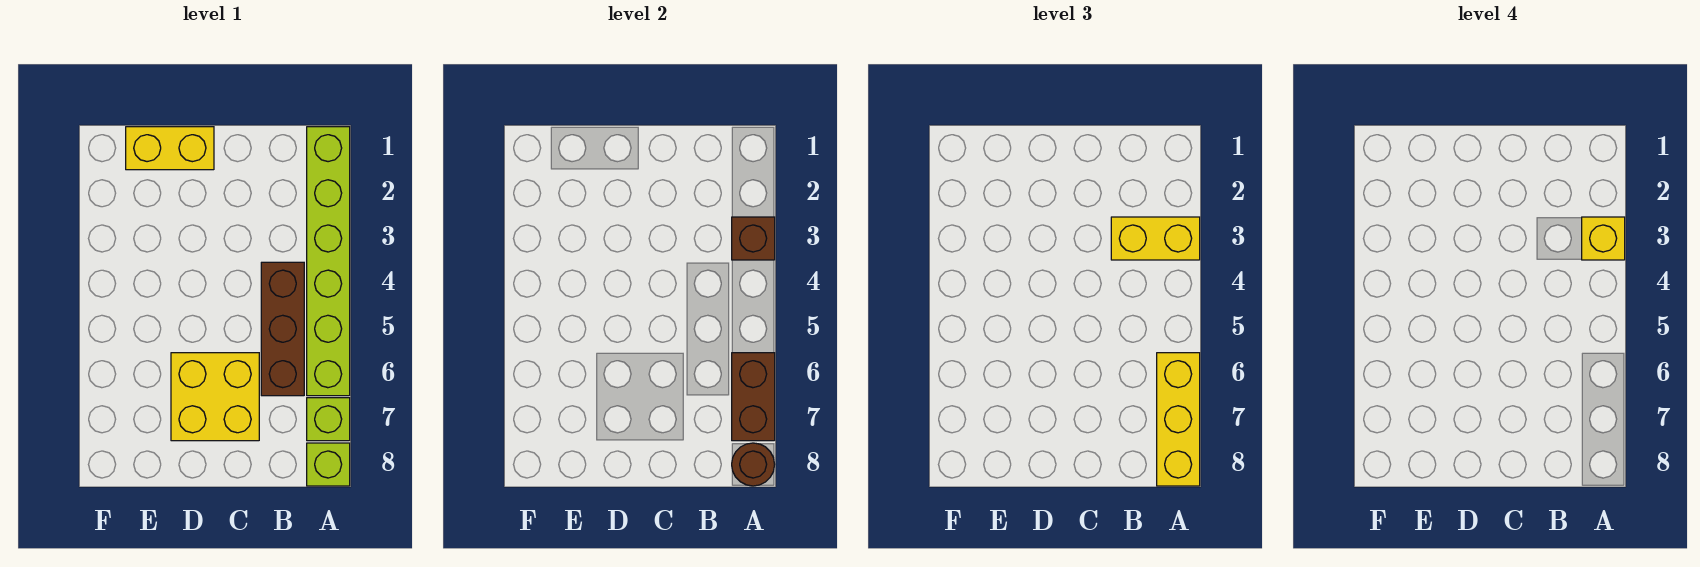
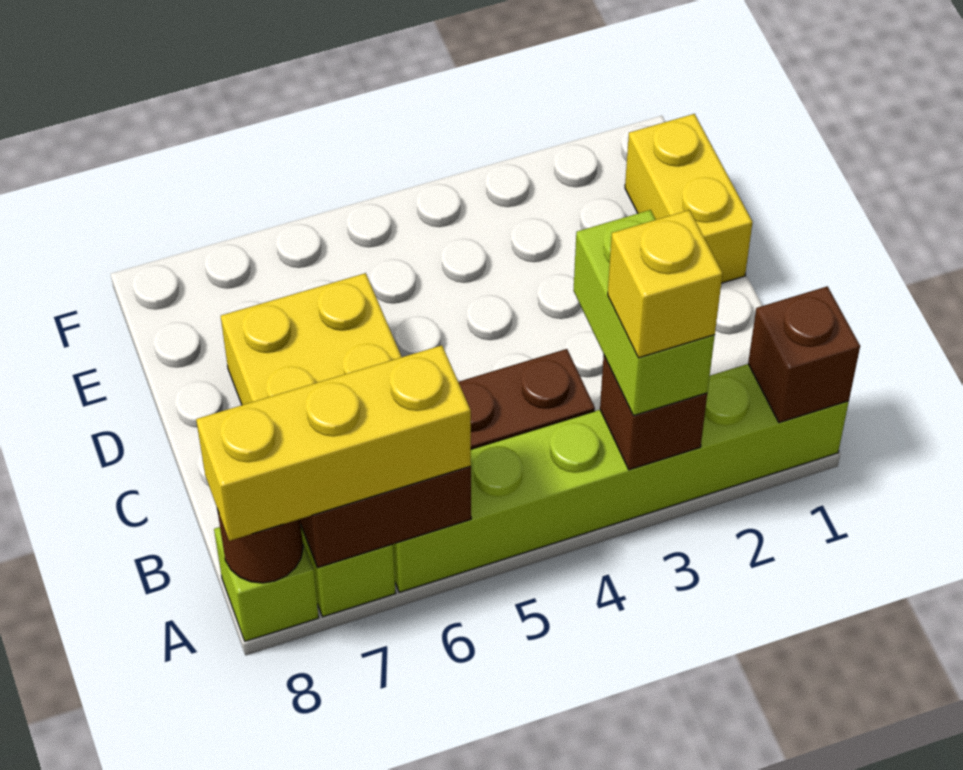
none -> brown 1x1 brick [748,286,860,423]
yellow 1x2 brick [1111,217,1200,260] -> lime 1x2 brick [573,210,715,416]

